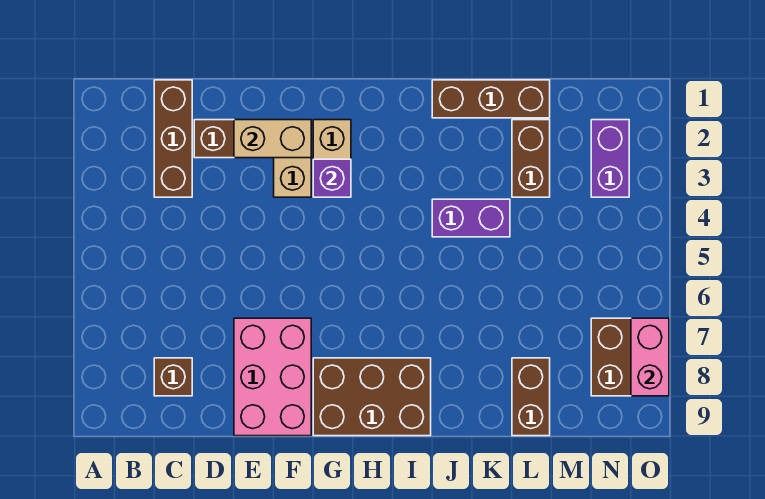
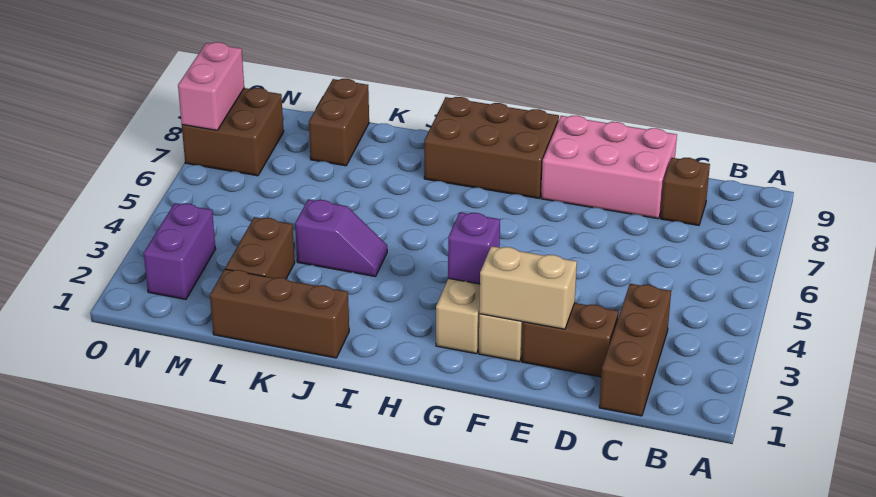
pink 2x3 brick [234,318,311,436] -> pink 2x3 brick turned to [541,116,677,219]
purple 1x2 brick [432,199,510,237] -> purple 1x2 slope [295,199,387,277]

